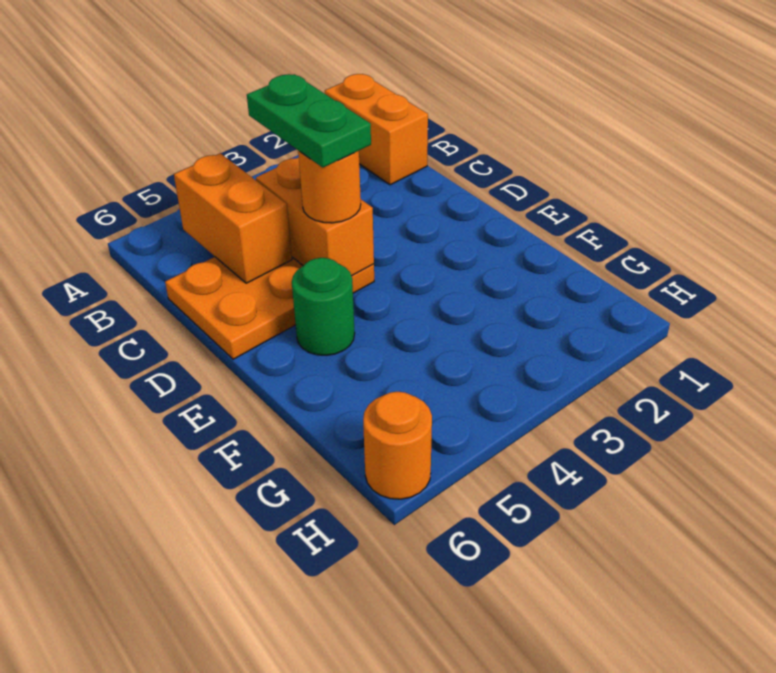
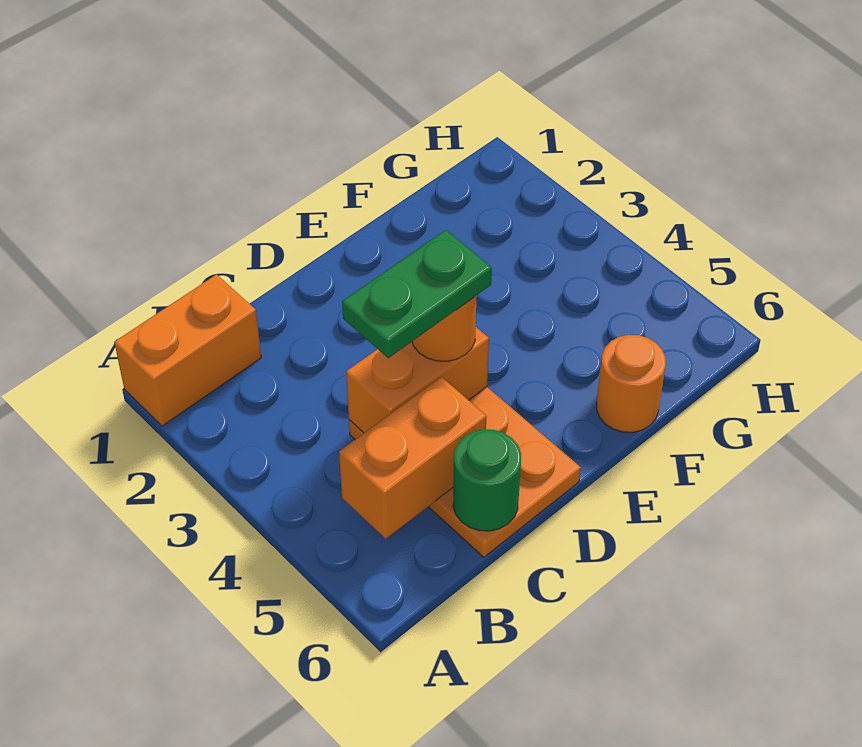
green 1x1 round brick [292,258,355,355] -> green 1x1 round brick moved to [453,429,521,531]
orange 1x1 round brick [363,392,432,499] -> orange 1x1 round brick moved to [597,335,666,432]

